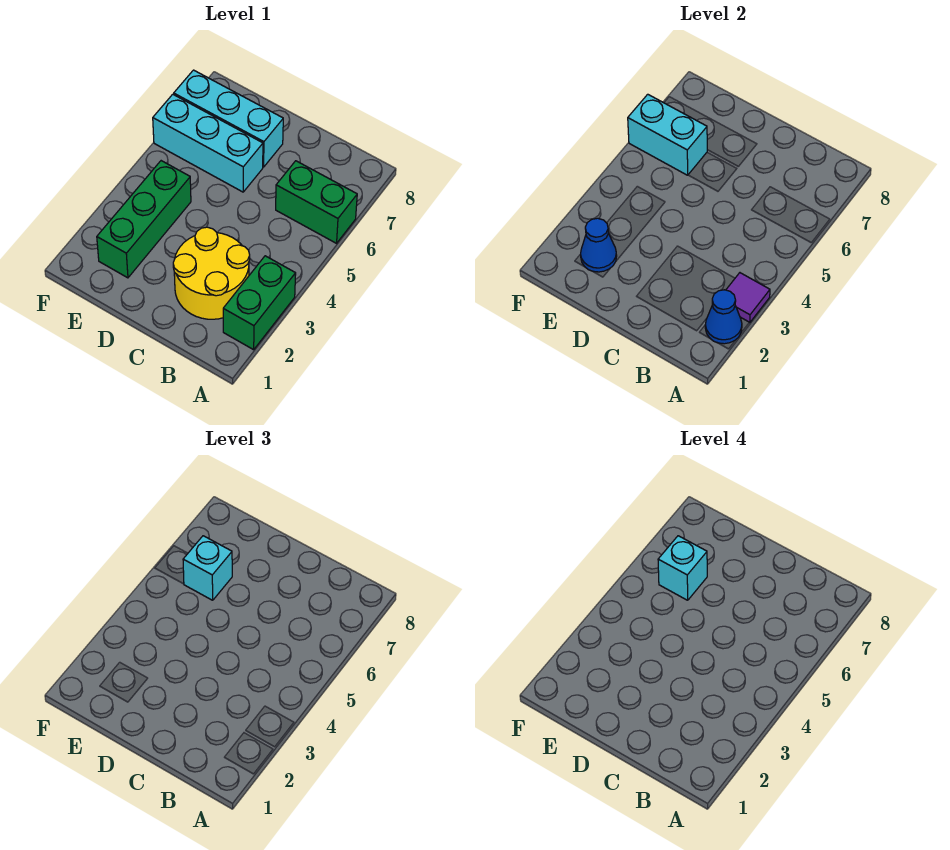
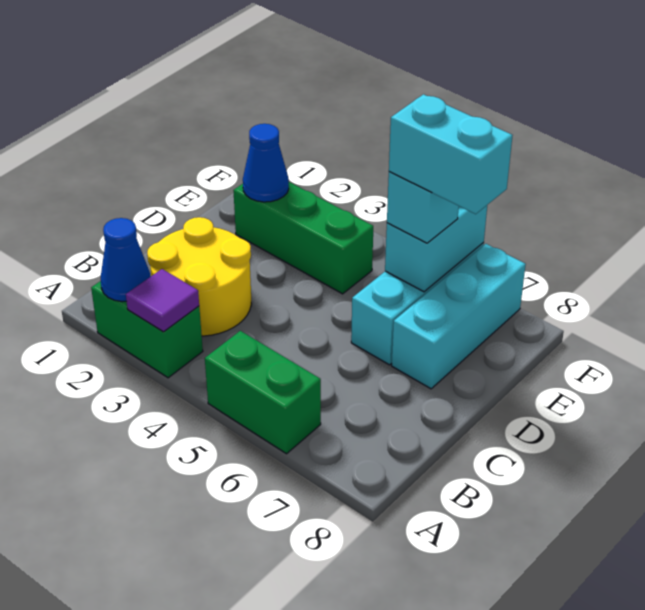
green 1x2 brick [276,161,357,243] -> green 1x2 brick turned to [205,331,321,454]
cyan 1x1 brick [658,536,707,600] -> cyan 1x2 brick [389,94,513,214]

